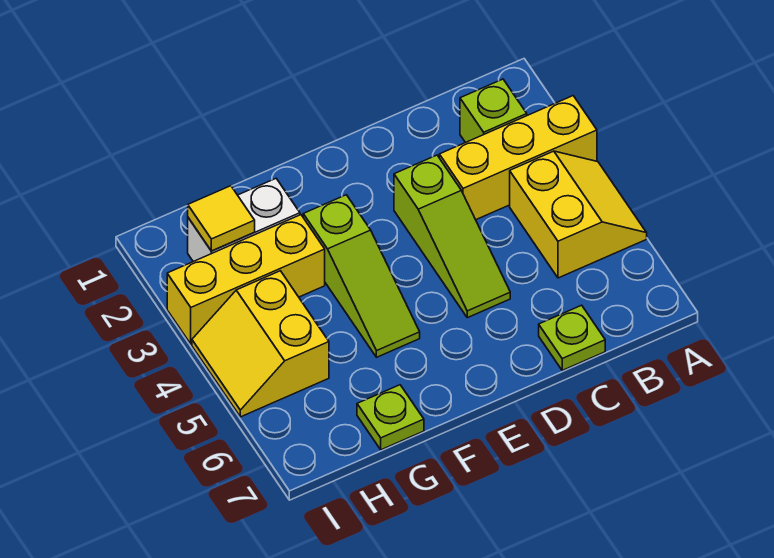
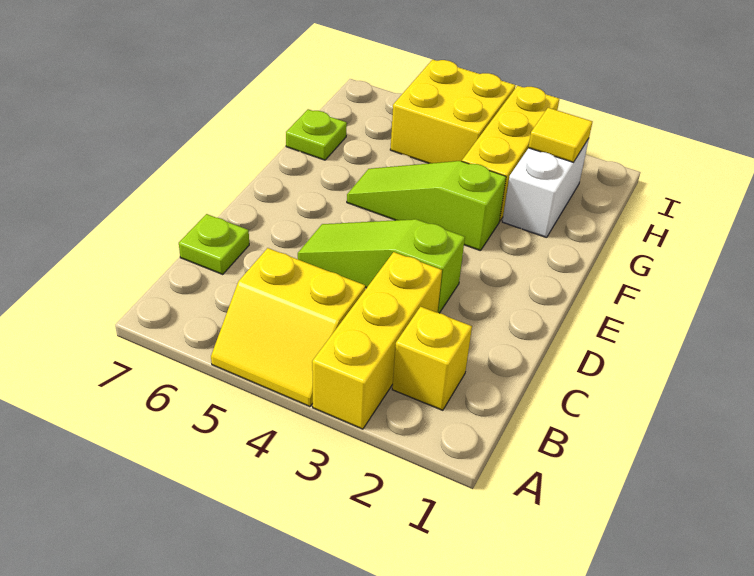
lime 1x1 brick [460,79,527,143] -> yellow 1x1 brick [392,307,472,410]
yellow 2x2 slope [192,271,329,417] -> yellow 2x2 brick [390,60,515,163]

